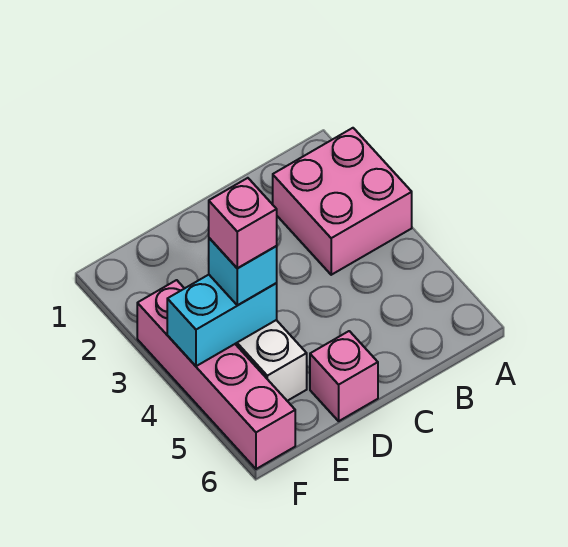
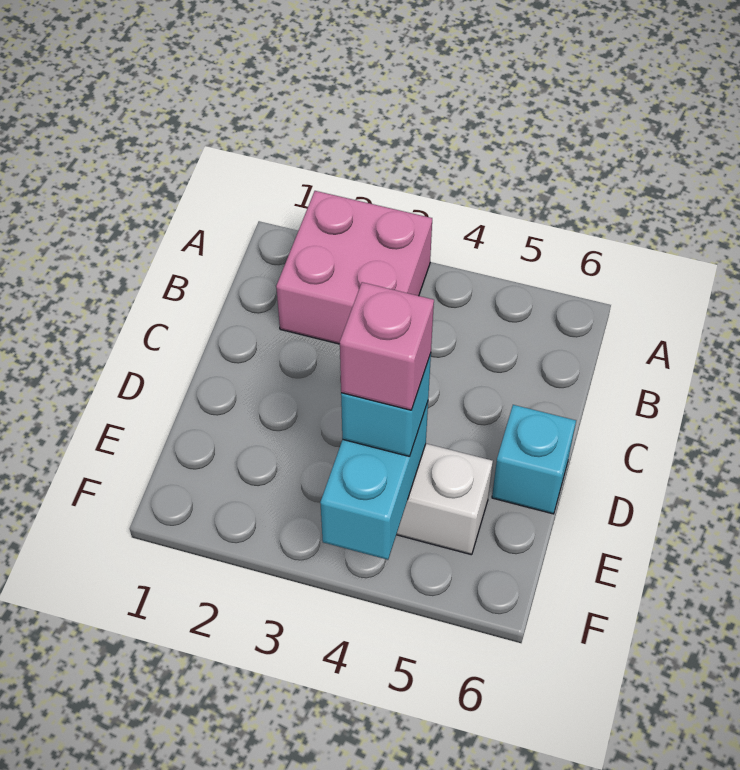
pink 1x1 brick [310,331,378,421] -> cyan 1x1 brick [492,405,576,514]
pink 1x4 brick [137,280,295,469] -> none

